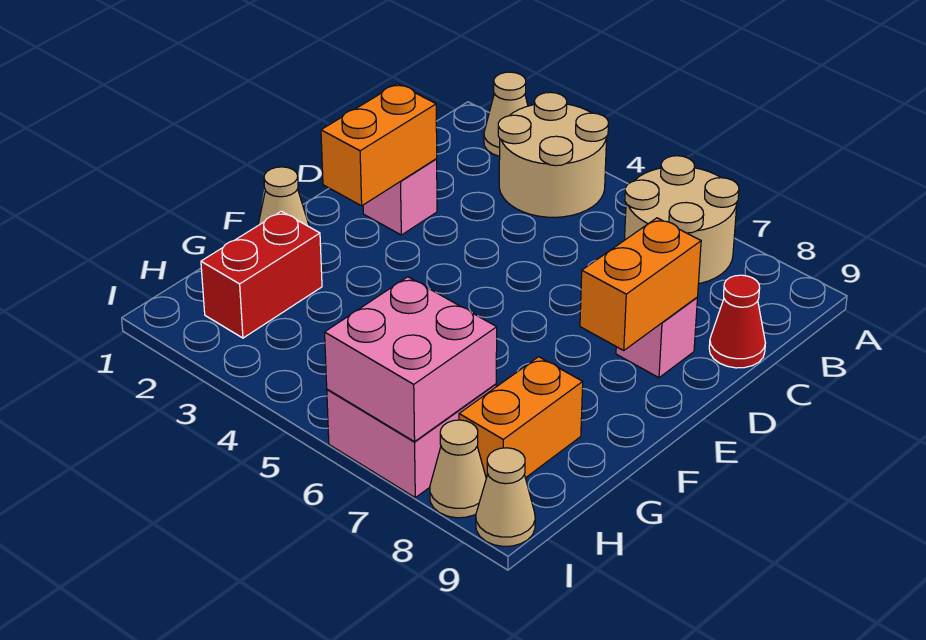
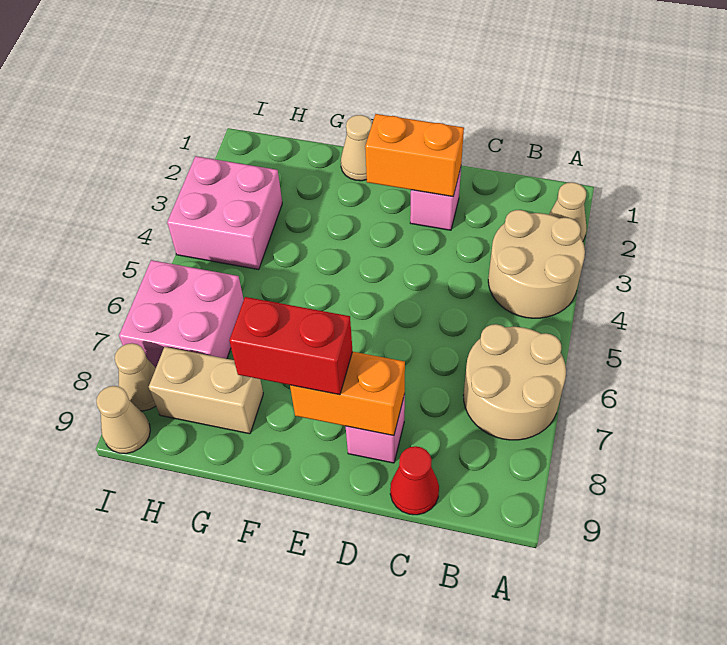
red 1x2 brick [201,211,322,338] -> red 1x2 brick moved to [229,297,353,395]
orange 1x2 brick [459,357,583,478] -> tan 1x2 brick [149,347,263,434]
pink 2x2 brick [325,277,497,442] -> pink 2x2 brick moved to [167,156,282,270]

